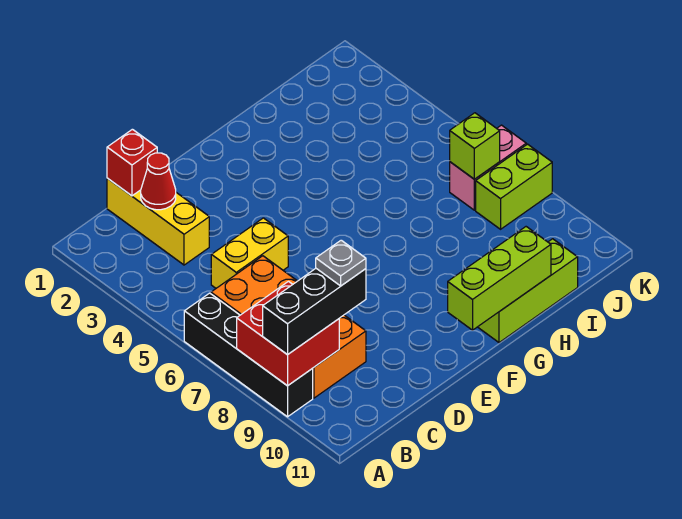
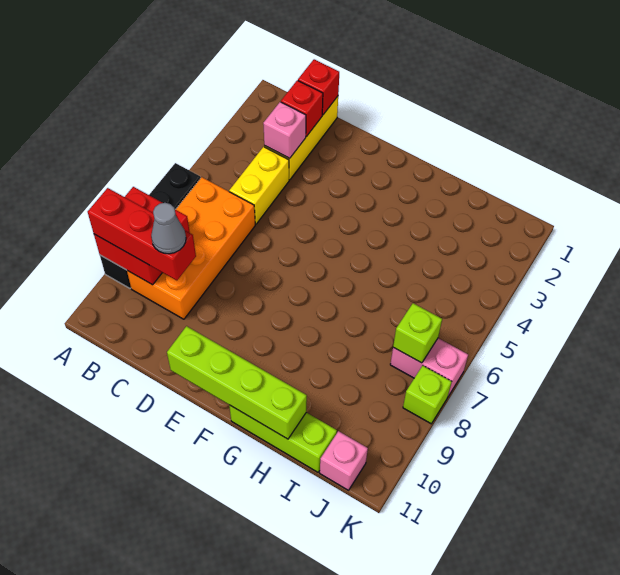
black 1x3 brick [263,269,366,355] -> red 1x3 brick [88,188,196,280]
red 1x1 cone [141,153,176,210] -> red 1x1 brick [281,80,323,137]
none -> pink 1x1 brick [263,102,306,158]
yellow 1x2 brick [211,218,288,288] -> yellow 1x2 brick turned to [229,147,289,224]
grey 1x1 plate [316,240,366,286] -> grey 1x1 cone [151,203,186,254]
lime 1x3 brick [448,227,551,330] -> lime 1x4 brick [167,326,307,439]
lime 1x2 brick [476,144,552,229] -> lime 1x1 brick [403,366,452,424]
none -> pink 1x1 brick [320,431,368,490]

